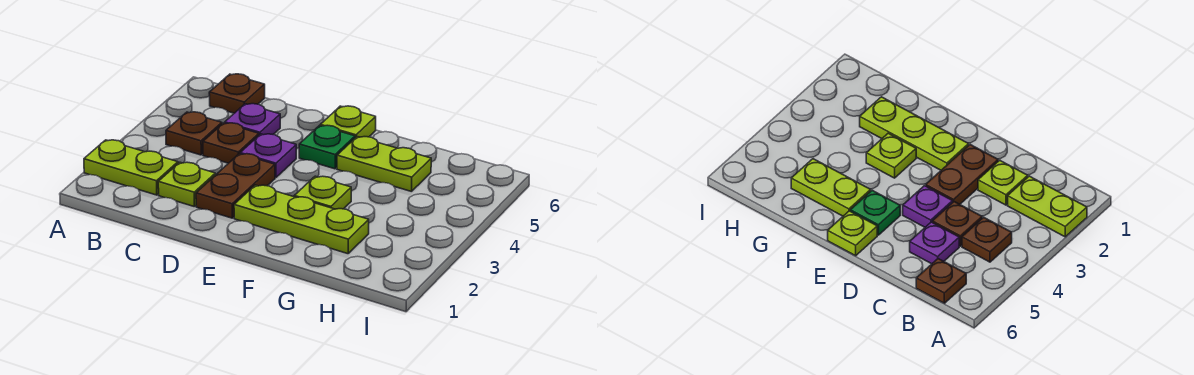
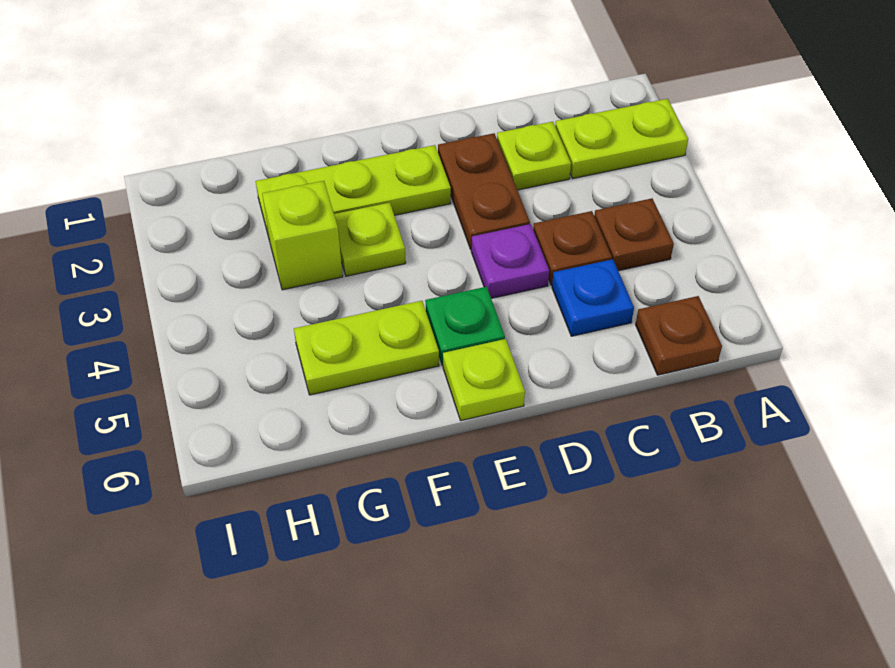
purple 1x1 plate [225,104,280,135] -> blue 1x1 plate [552,259,634,336]
none -> lime 1x1 brick [262,181,343,290]

